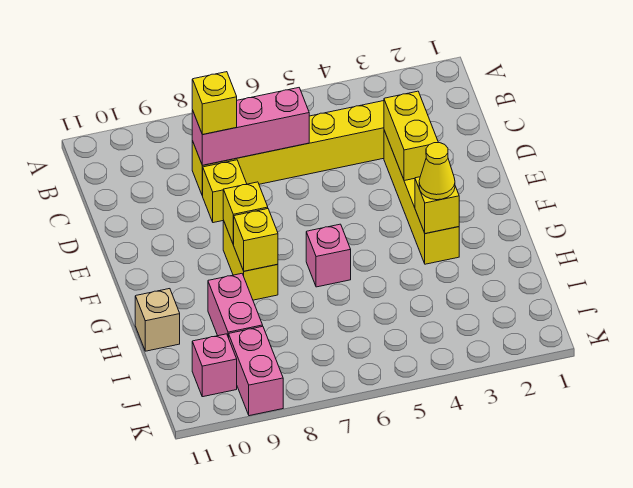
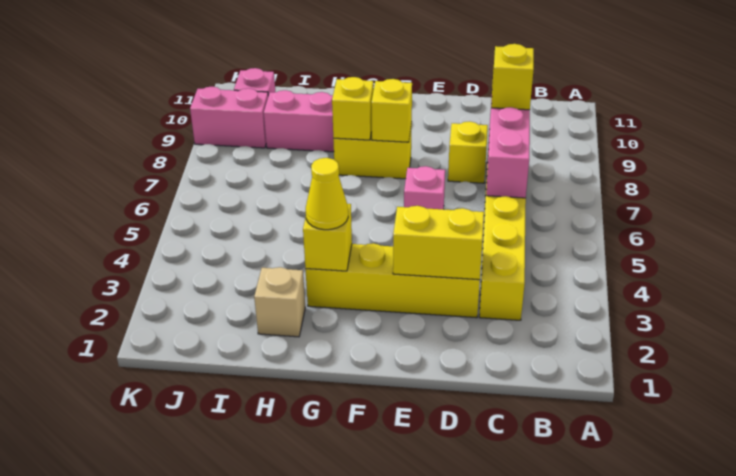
pink 1x1 brick [306,224,351,287] -> pink 1x1 brick moved to [404,166,445,209]
tan 1x1 brick [135,289,180,351] -> tan 1x1 brick moved to [254,267,305,337]

